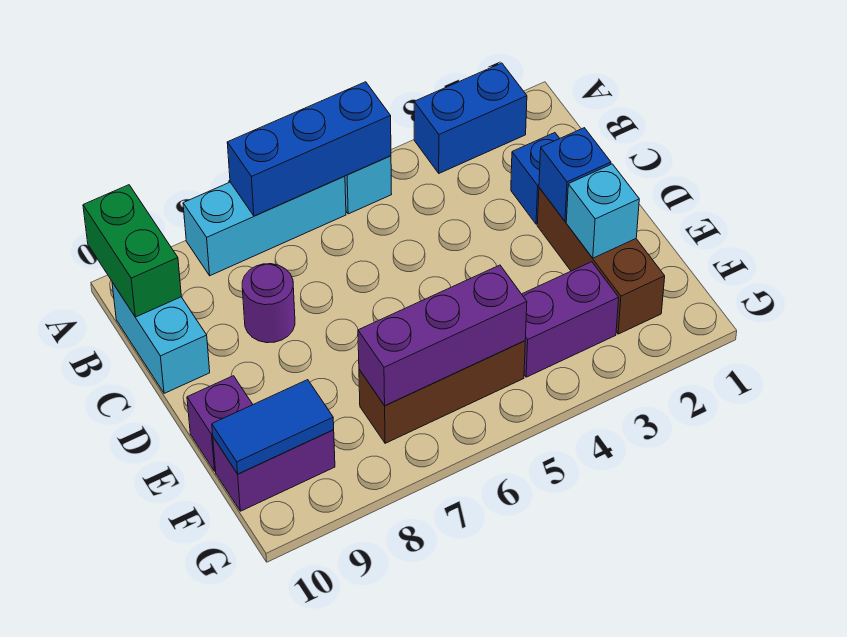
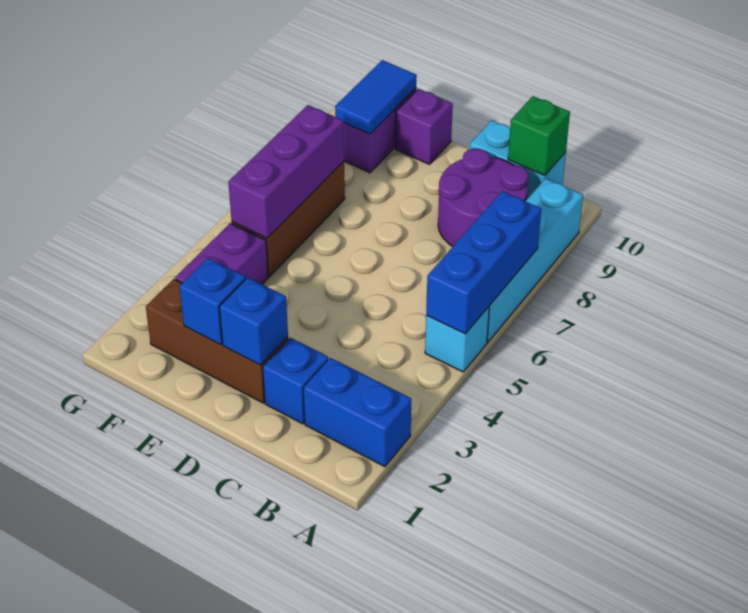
blue 1x2 brick [414,63,527,173] -> blue 1x2 brick turned to [303,358,411,467]
cyan 1x3 brick [183,176,346,276] -> cyan 1x4 brick [487,178,583,342]
green 1x2 brick [83,185,181,317] -> green 1x1 brick [508,96,570,176]
purple 1x1 round brick [242,264,295,343] -> purple 2x2 round brick [438,149,528,247]
cyan 1x1 brick [566,164,639,258] -> blue 1x1 brick [179,258,246,345]

